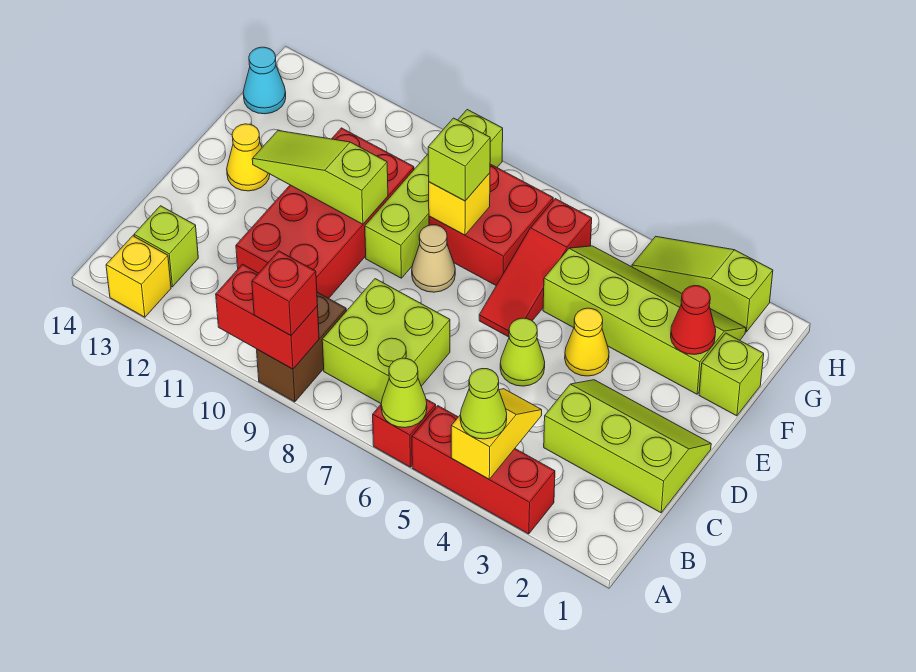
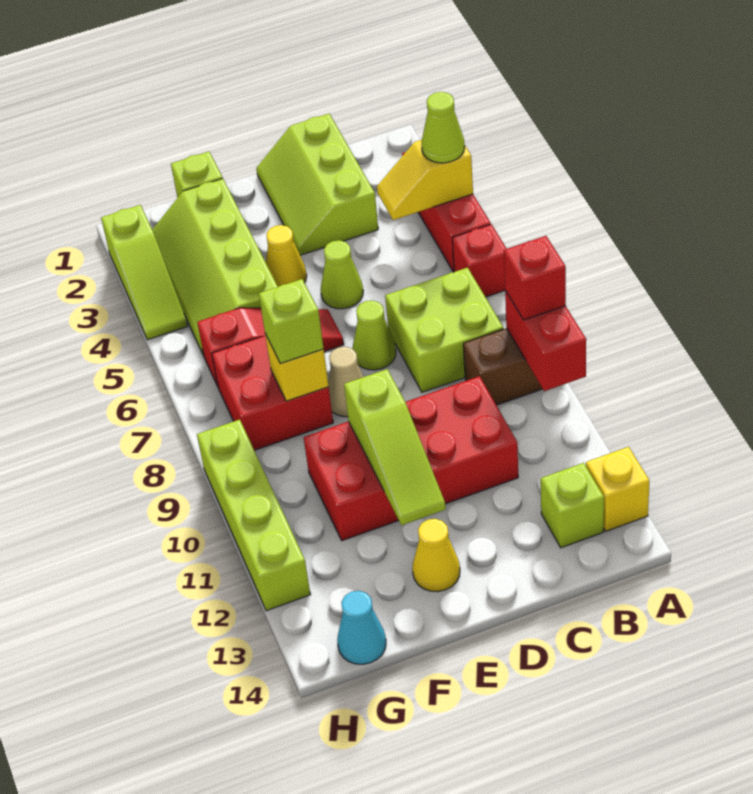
lime 1x1 cone [381,358,427,428] -> lime 1x1 cone moved to [352,301,396,370]
lime 1x4 brick [365,110,503,278] -> lime 1x4 brick turned to [197,420,311,611]
red 1x1 cone [671,286,716,355] -> none

